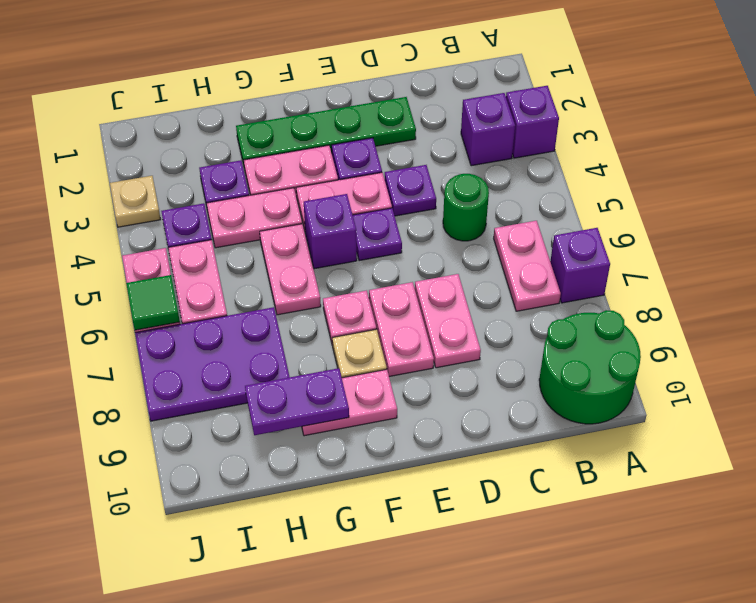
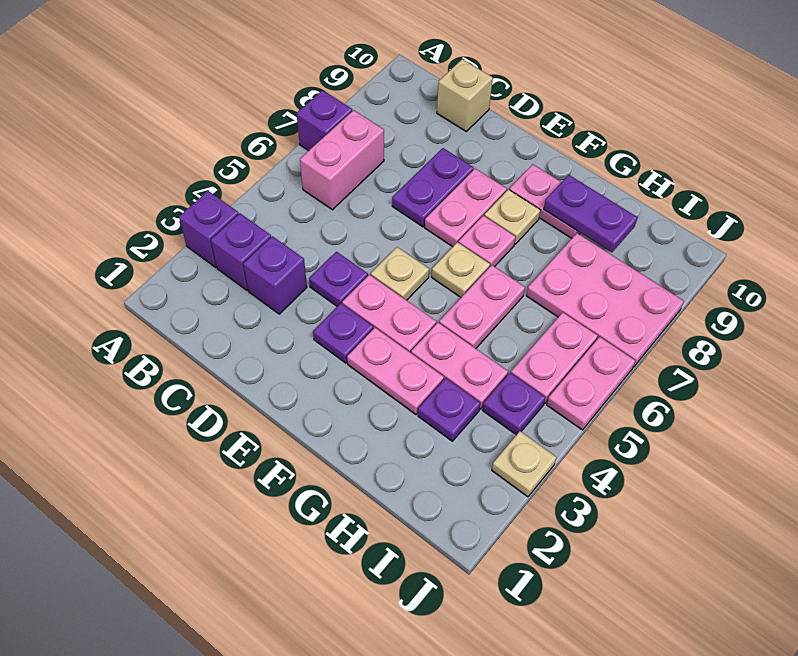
green 2x2 round brick [539,310,641,424] -> none
pink 1x2 plate [494,221,561,311] -> pink 1x2 brick [300,110,384,210]
green 1x1 round brick [443,174,489,241] -> none
none -> tan 1x1 brick [437,59,493,131]
green 1x4 plate [236,97,416,165] -> none
pink 1x2 plate [415,274,481,368] -> purple 1x2 plate [392,148,474,227]
purple 1x1 plate [353,208,402,261] -> tan 1x1 plate [371,247,429,300]
purple 1x1 brick [304,194,357,269] -> purple 1x1 brick moved to [243,236,307,314]
none -> tan 1x1 plate [432,242,490,297]
purple 2x3 plate [135,307,289,421] -> pink 2x3 plate [526,233,684,367]
green 1x1 tile [126,275,180,330] -> none

